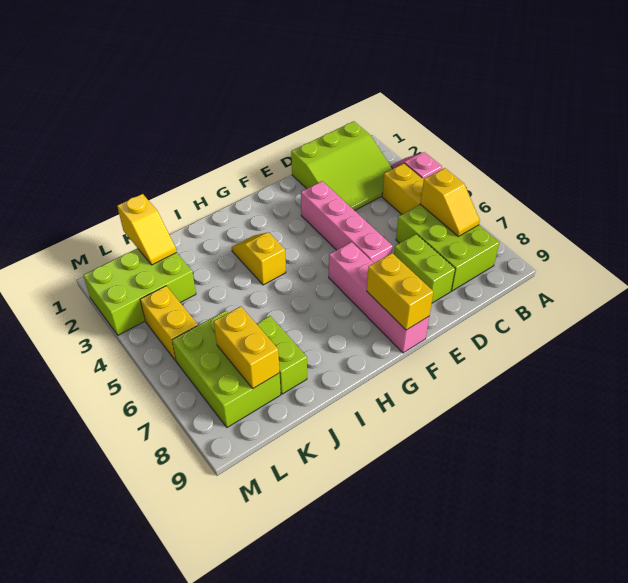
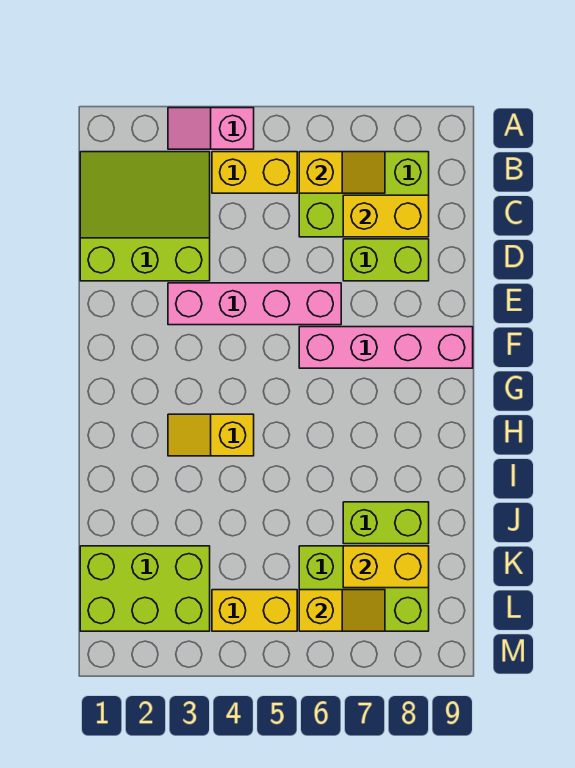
lime 3x3 slope [291,121,392,211] -> lime 3x3 slope turned to [80,152,210,281]
yellow 1x2 brick [367,253,433,330] -> yellow 1x2 brick moved to [343,195,429,237]
yellow 1x2 slope [117,194,177,265] -> yellow 1x2 slope moved to [299,590,385,631]
lime 2x3 brick [83,248,196,335] -> lime 2x3 brick turned to [80,546,210,631]

